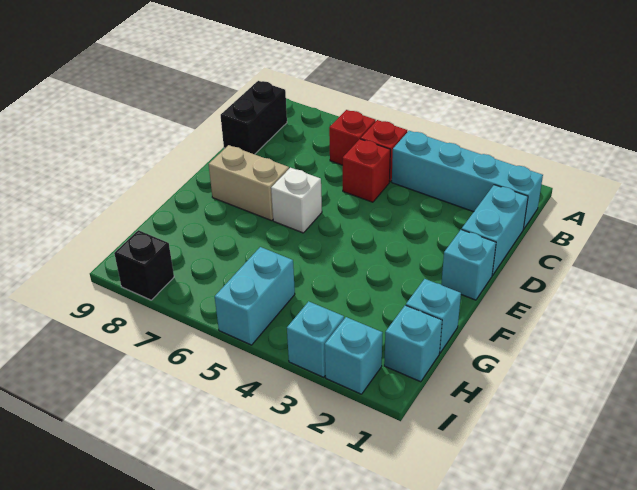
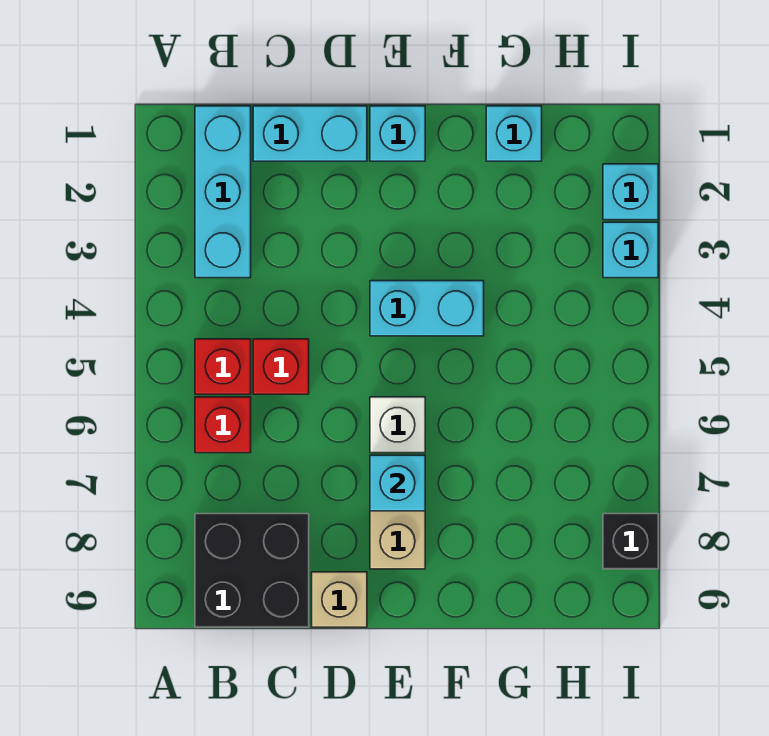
cyan 1x4 brick [392,131,543,229] -> cyan 1x3 brick [195,106,251,278]
black 1x2 brick [221,81,287,154] -> black 2x2 brick [195,514,309,627]
none -> tan 1x1 brick [312,572,367,627]
cyan 1x1 brick [384,305,442,382] -> cyan 1x1 brick moved to [370,455,425,511]
cyan 1x2 brick [215,247,295,345] -> cyan 1x2 brick moved to [370,281,484,336]

